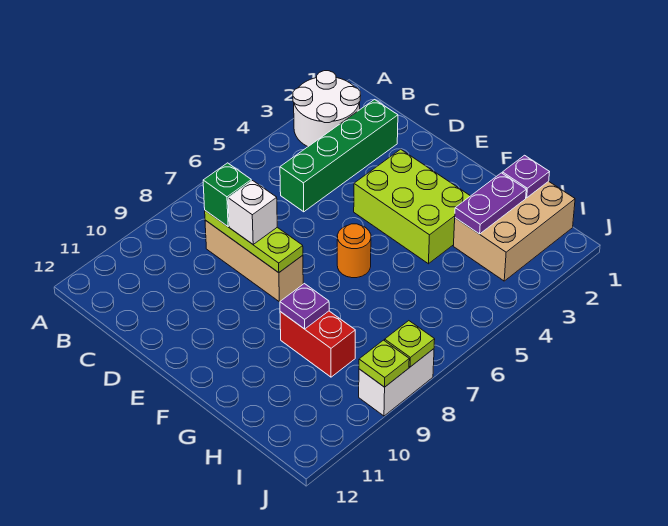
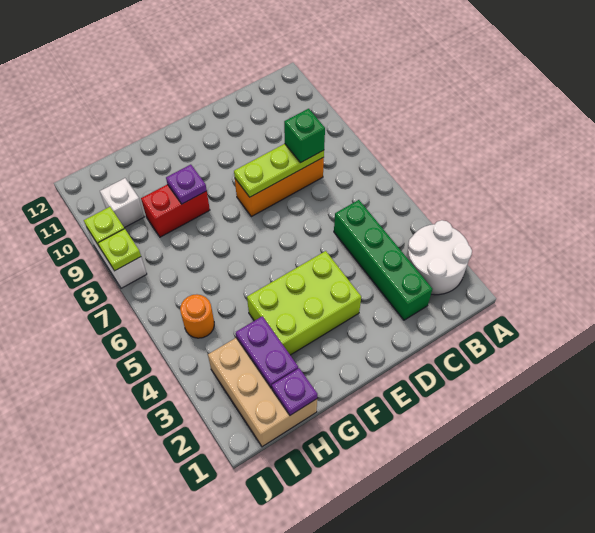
tan 1x3 brick [205,220,303,302] -> orange 1x3 brick [235,157,324,217]
white 1x1 brick [228,181,277,244] -> white 1x1 brick moved to [100,178,144,228]
orange 1x1 round brick [337,224,371,278] -> orange 1x1 round brick moved to [180,294,214,338]

